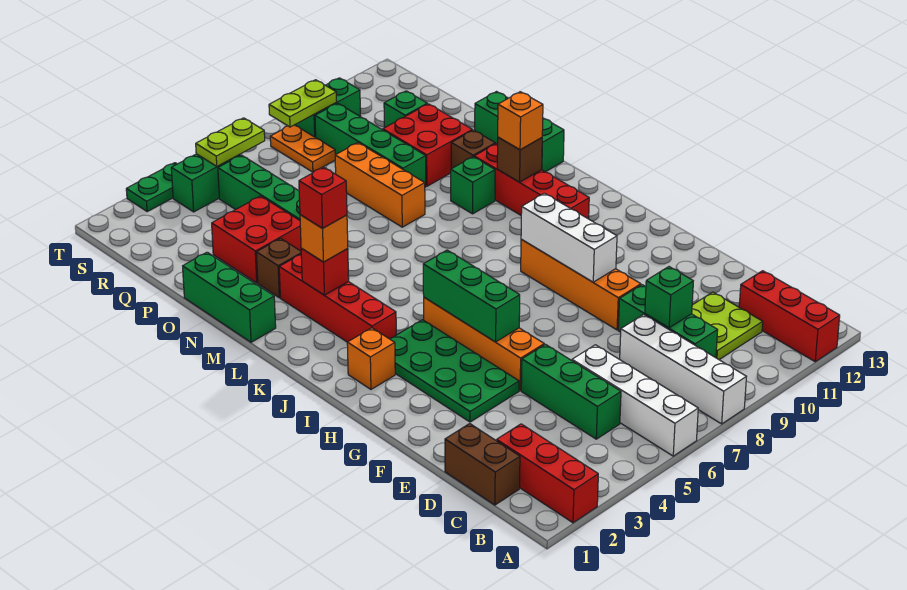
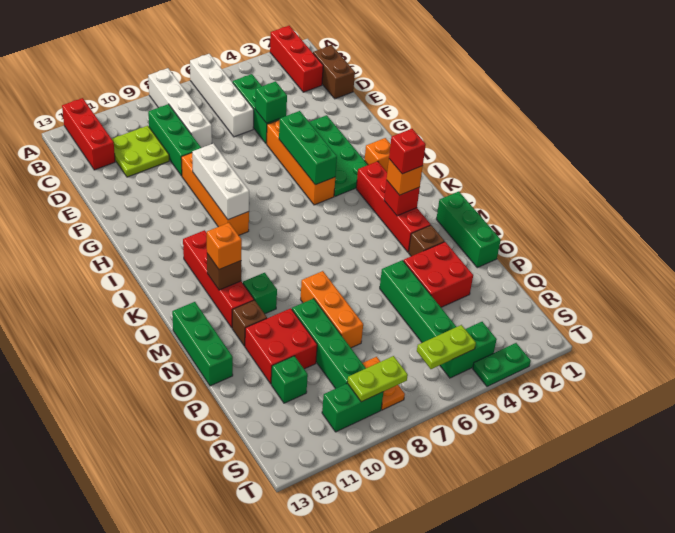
green 1x1 brick [645,267,693,328] -> green 1x1 brick moved to [255,81,287,123]

